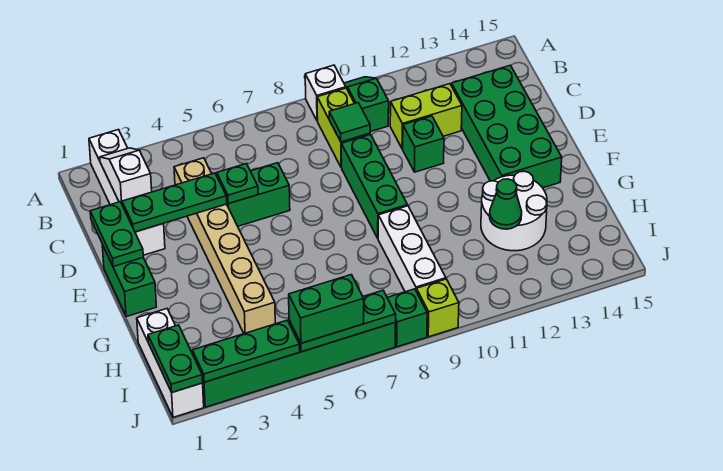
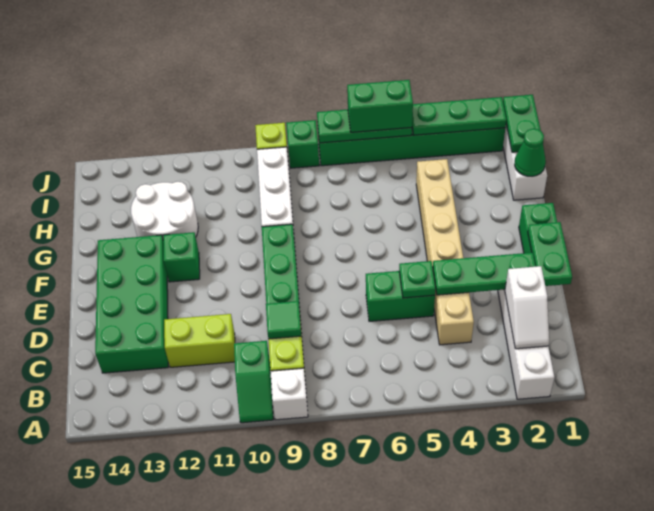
green 1x1 brick [403,116,444,172] -> green 1x1 brick moved to [163,232,200,282]
green 1x1 cone [490,179,522,229] -> green 1x1 cone moved to [515,129,546,177]

